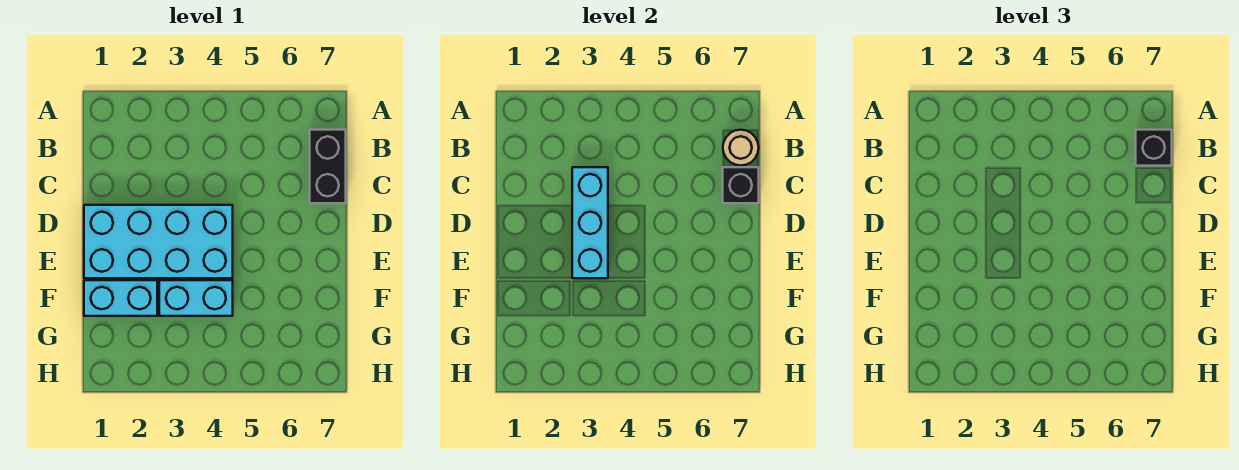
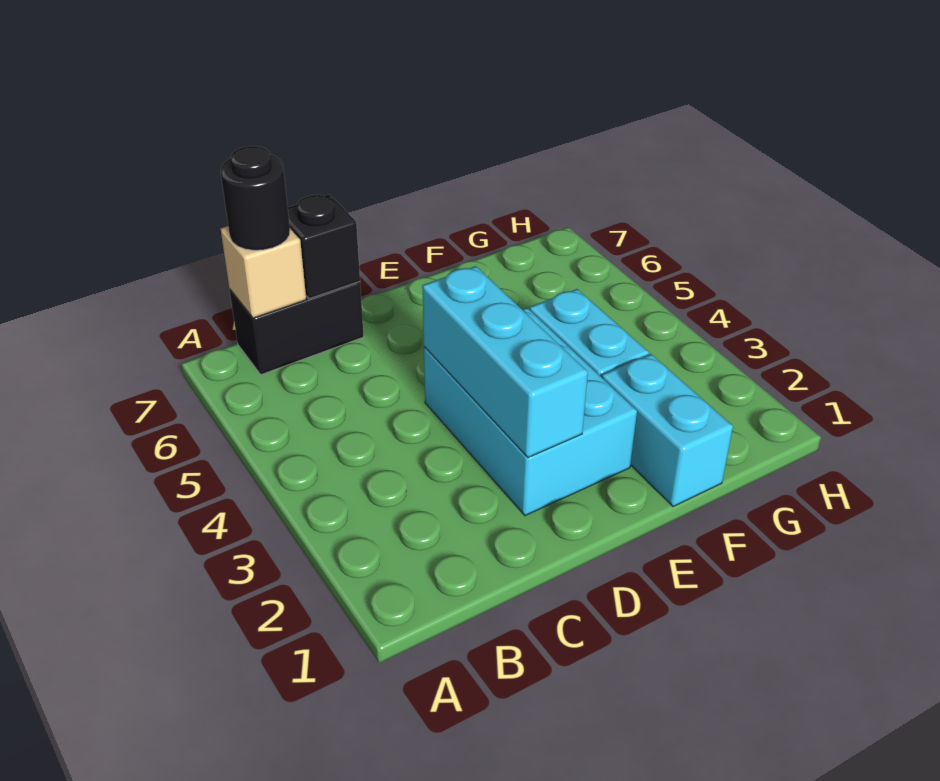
tan 1x1 round brick [723,130,759,166] -> tan 1x1 brick [221,226,306,318]
black 1x1 brick [1136,130,1172,166] -> black 1x1 round brick [221,146,290,250]
cyan 1x3 brick [572,167,608,278] -> cyan 1x3 brick turned to [422,266,588,458]
cyan 2x4 brick [84,205,233,278] -> cyan 2x3 brick [424,308,637,516]

